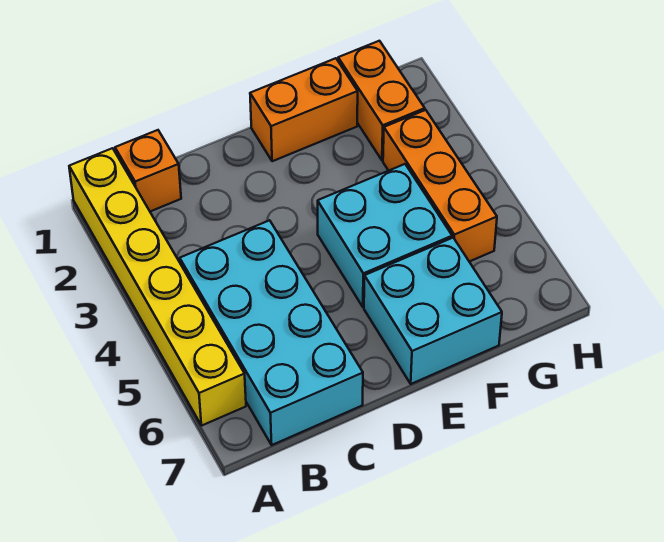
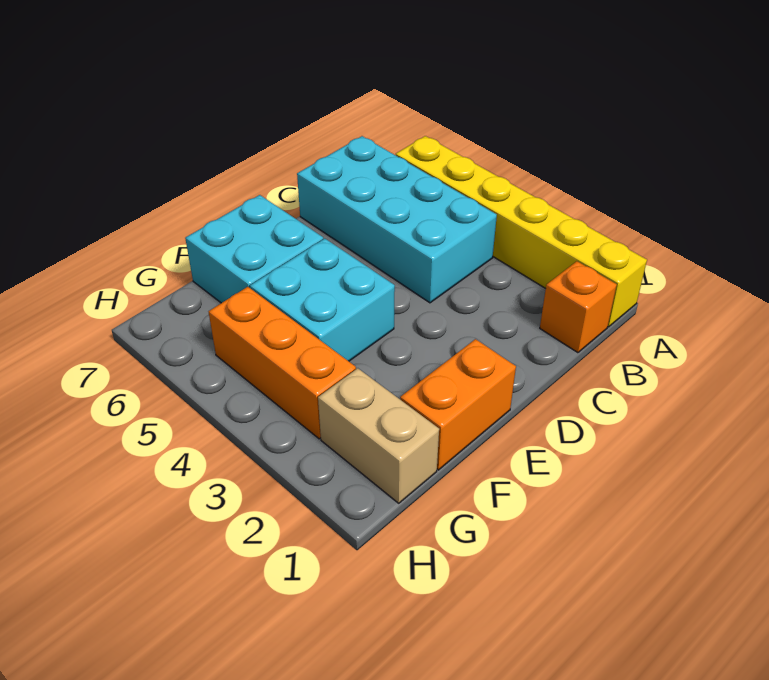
orange 1x2 brick [338,41,425,160] -> tan 1x2 brick [318,368,439,503]

